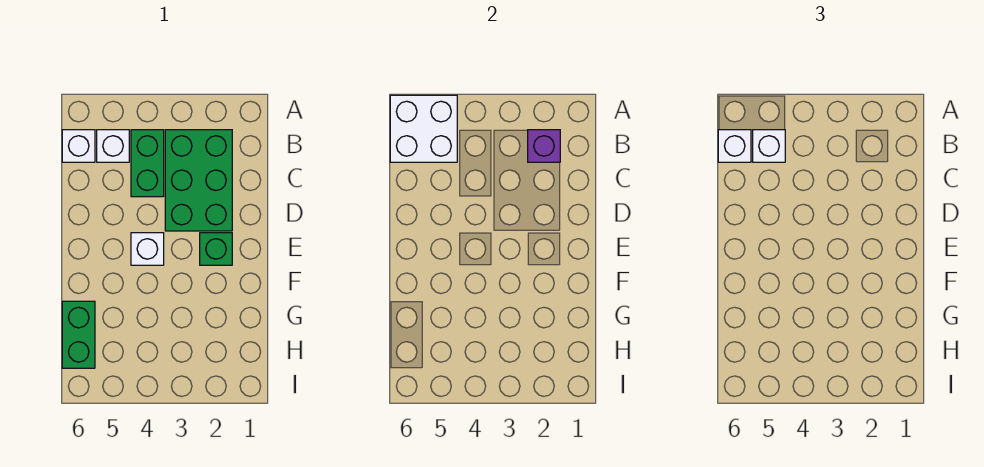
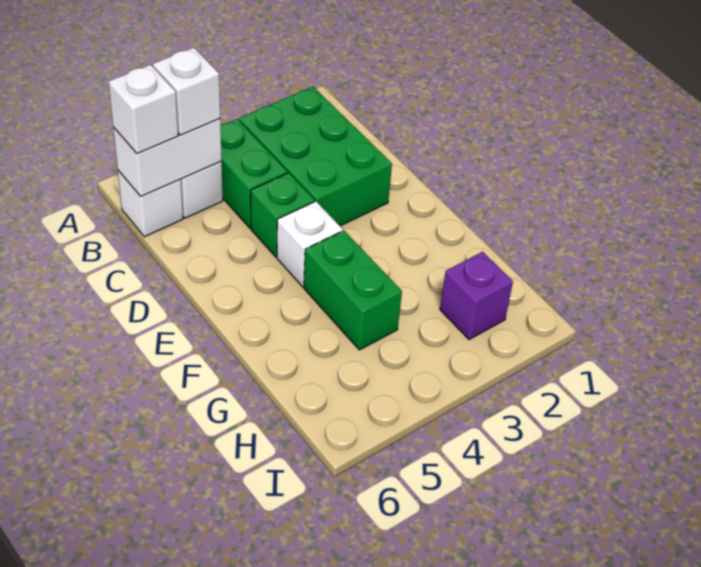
white 2x2 brick [390,95,457,162] -> white 1x2 brick [113,119,222,196]
purple 1x1 brick [528,130,560,162] -> purple 1x1 brick moved to [440,252,513,340]
green 1x1 brick [200,233,232,265] -> green 1x1 brick moved to [251,173,315,257]
green 1x2 brick [62,301,95,368] -> green 1x2 brick moved to [304,231,402,350]

